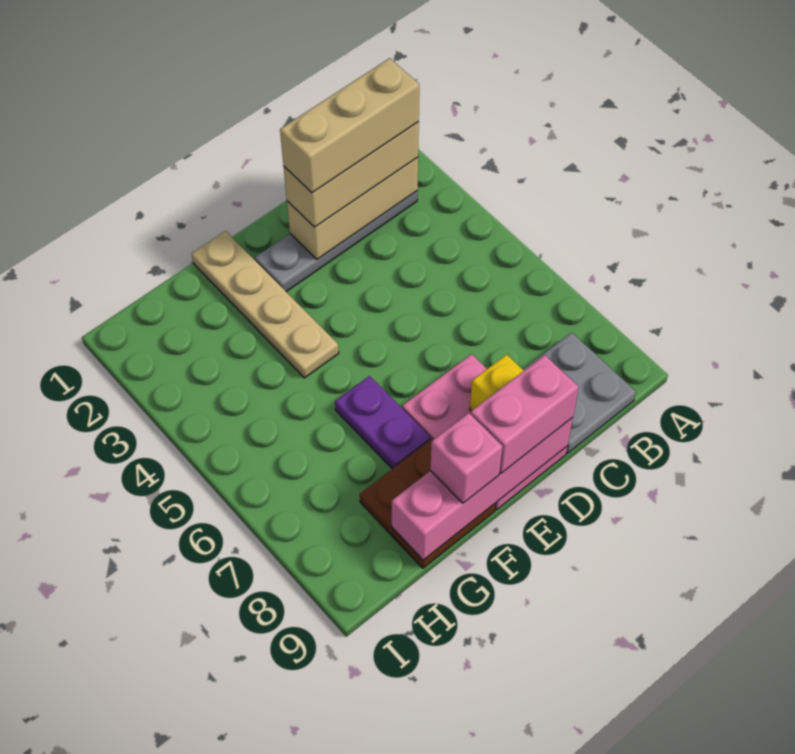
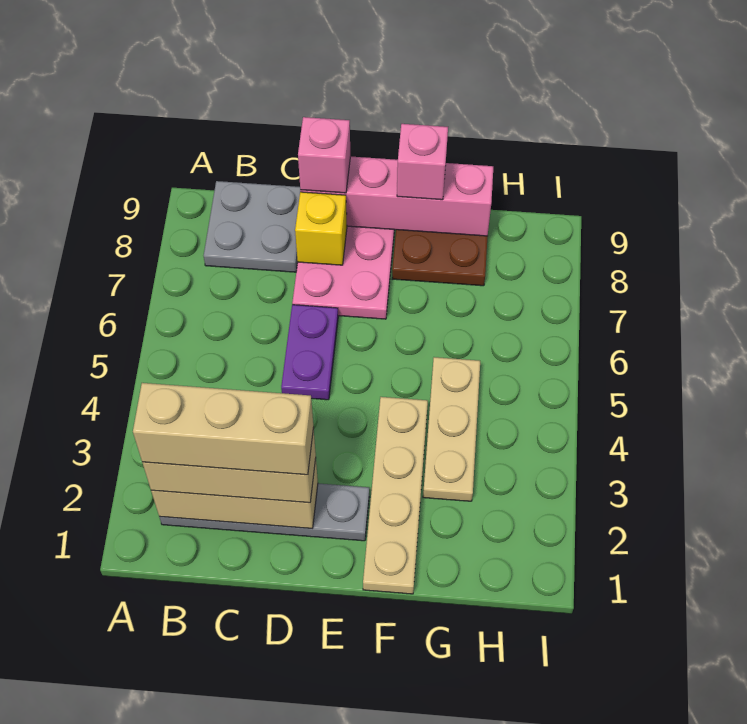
pink 1x2 brick [471,355,579,473] -> pink 1x1 brick [298,117,350,193]
purple 1x2 plate [335,376,431,469] -> purple 1x2 plate moved to [281,305,338,400]
none -> tan 1x3 plate [423,357,480,501]

